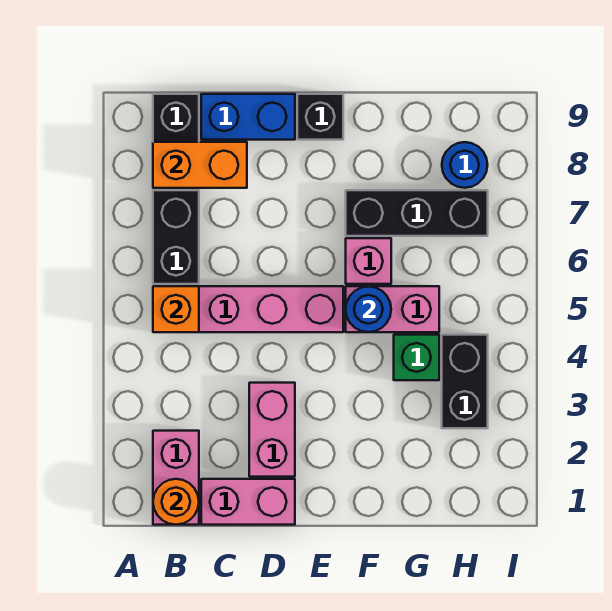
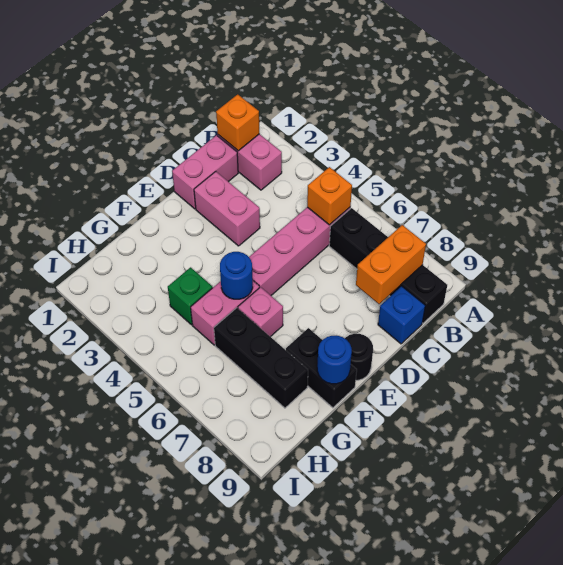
orange 1x1 round brick [153,479,199,525] -> orange 1x1 brick [216,94,259,151]
blue 1x2 brick [201,94,295,140] -> blue 1x1 brick [378,286,425,344]
black 1x1 brick [297,94,343,140] -> black 1x1 round brick [345,334,373,380]
black 1x3 brick [346,190,488,236] -> black 1x3 brick turned to [214,308,308,408]
black 1x2 brick [442,335,488,428] -> black 1x2 brick moved to [286,328,357,408]
blue 1x1 round brick [442,142,487,188] -> blue 1x1 round brick moved to [317,335,352,384]

